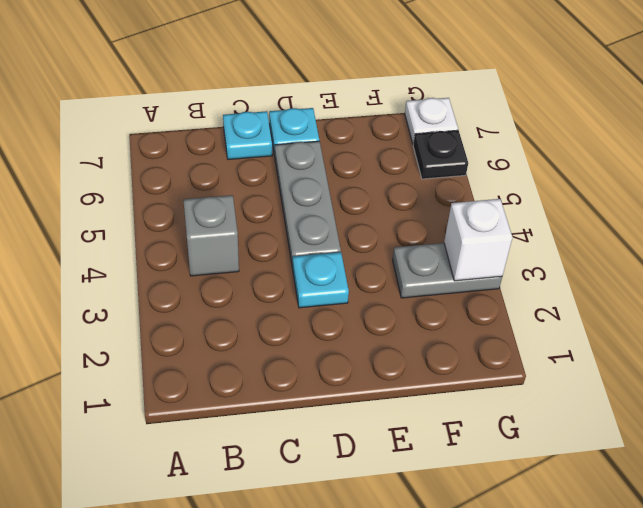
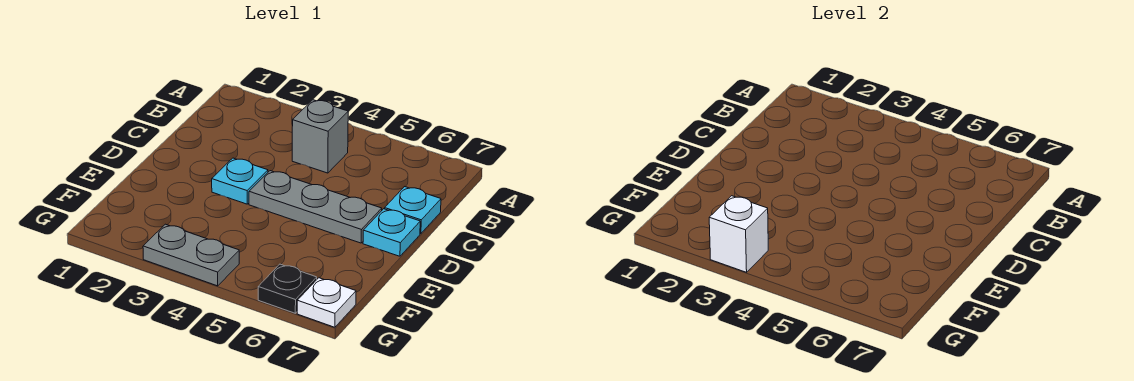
grey 1x2 plate [393,243,502,298] -> grey 1x2 plate turned to [143,224,239,286]

